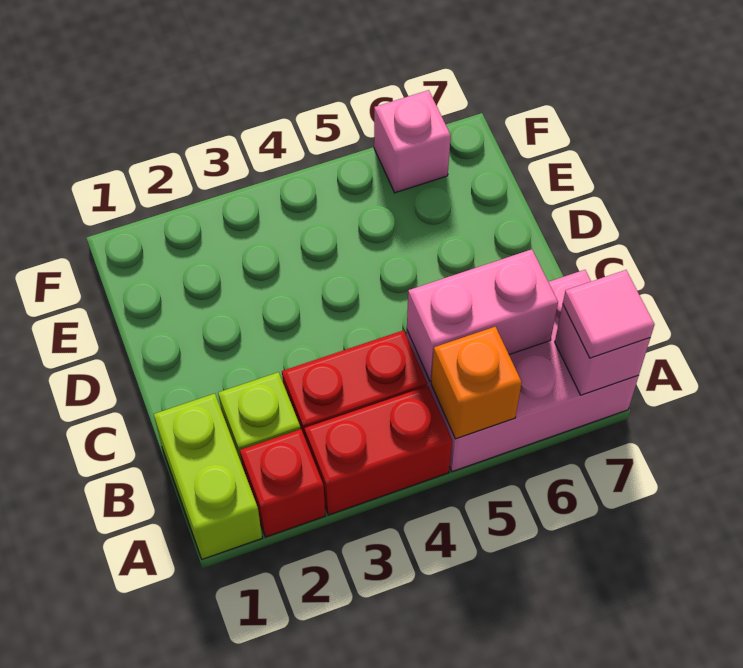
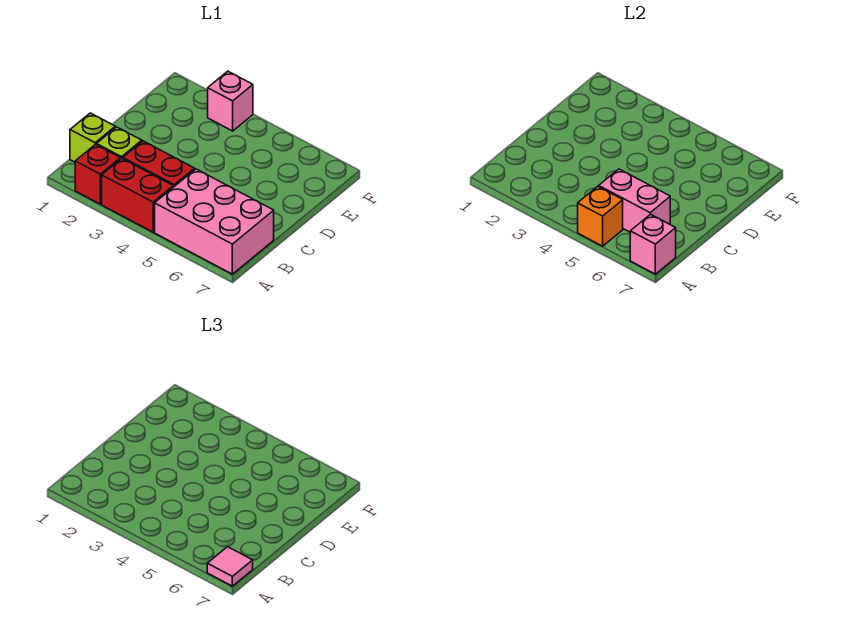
lime 1x2 brick [154,394,262,559] -> lime 1x1 brick [70,113,115,162]
pink 1x1 brick [374,90,451,193] -> pink 1x1 brick moved to [208,71,253,131]

